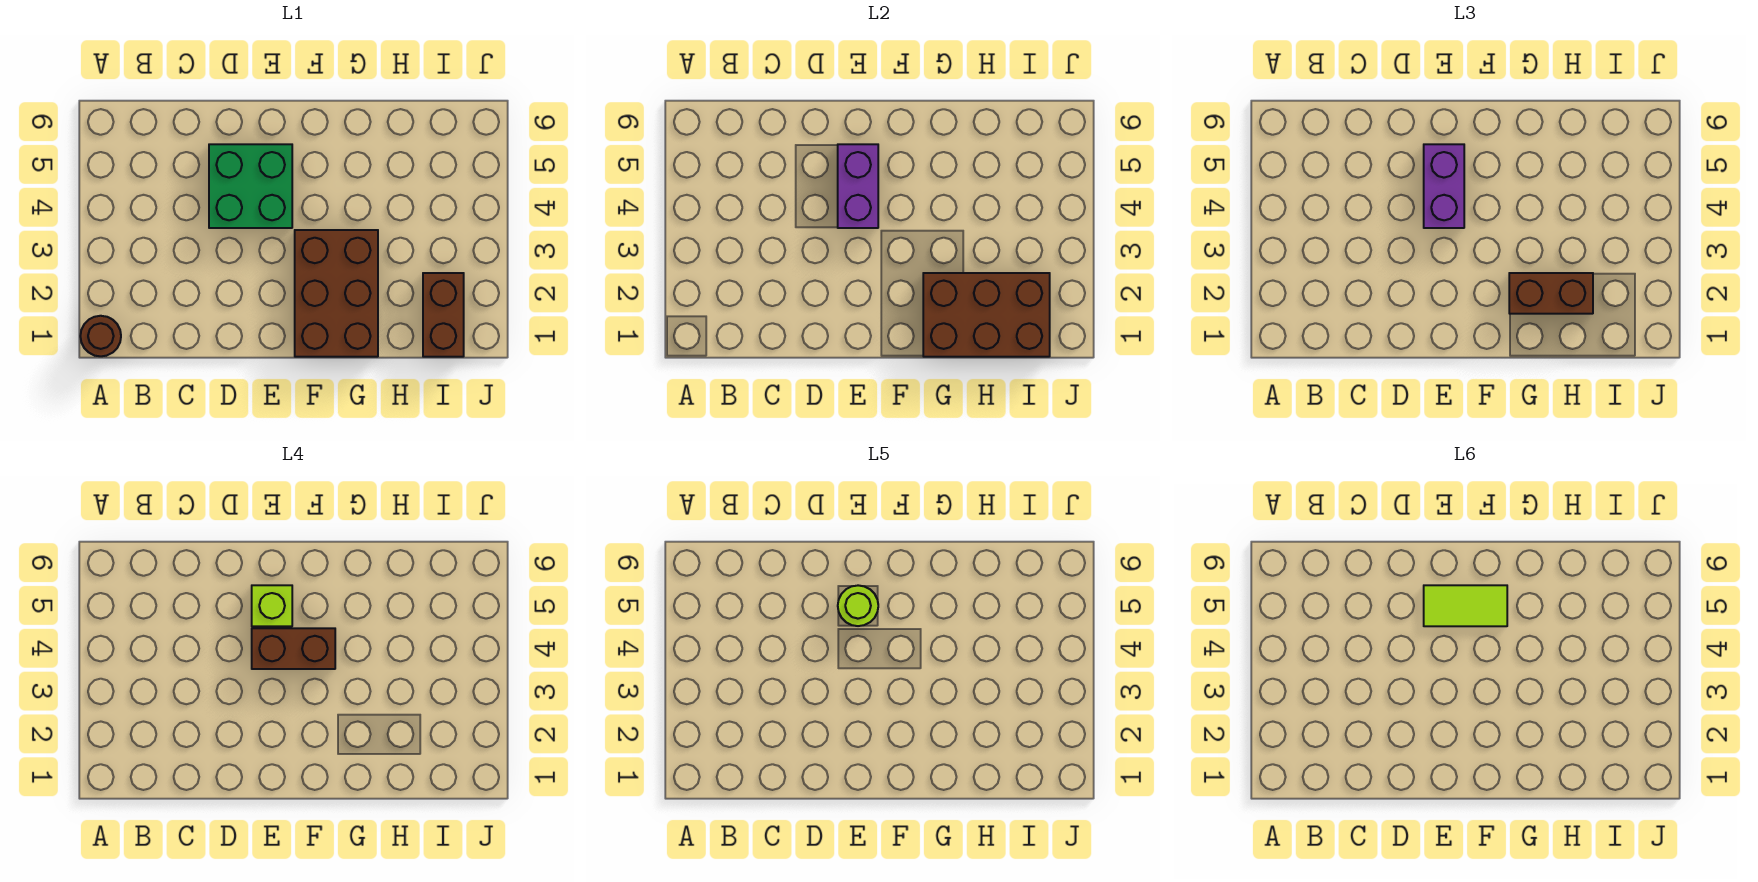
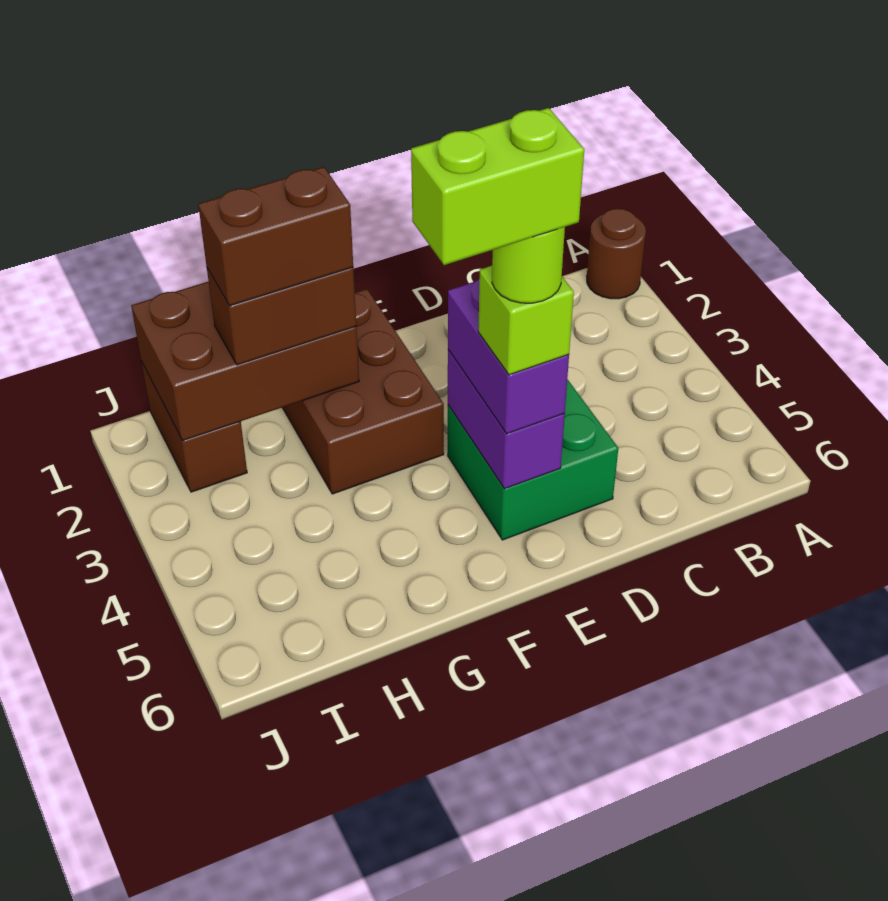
brown 1x2 brick [252,628,335,669] -> brown 1x2 brick moved to [198,167,353,306]
lime 1x2 tile [1424,585,1507,626] -> lime 1x2 brick [411,108,584,265]

